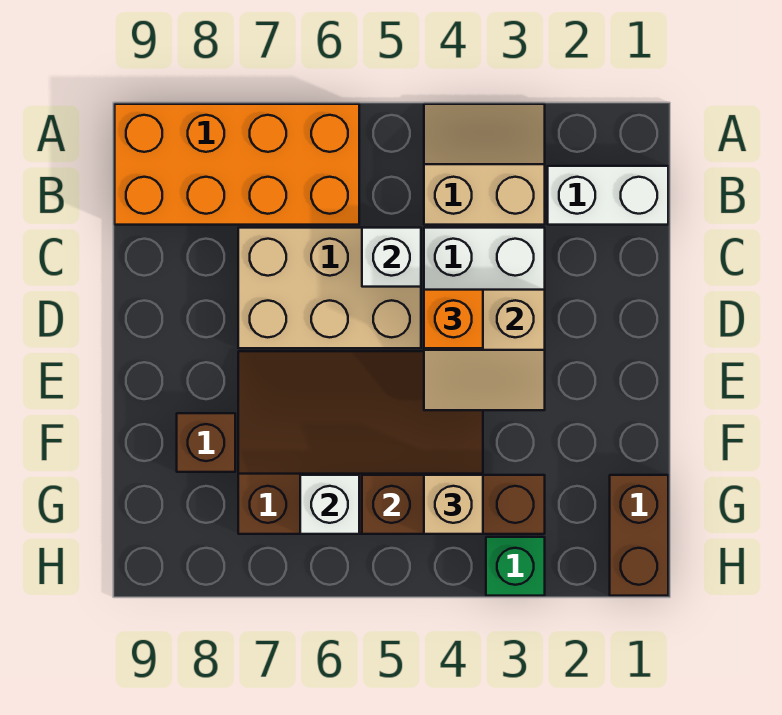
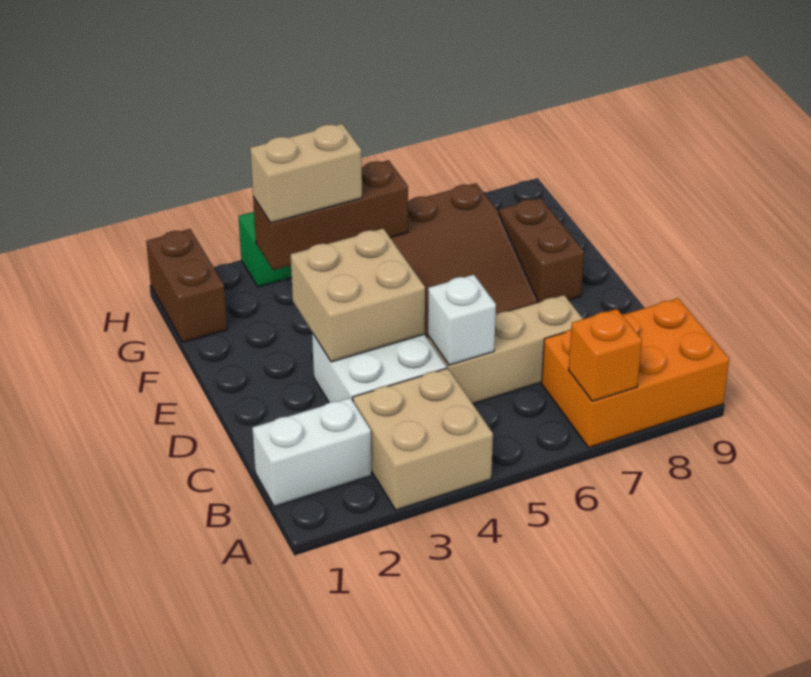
tan 2x2 slope [424,104,545,225] -> tan 2x2 brick [353,368,493,510]
orange 2x4 brick [115,104,359,225] -> orange 2x3 brick [542,298,729,447]
tan 2x3 brick [238,228,421,348] -> tan 1x3 brick [428,295,583,404]
tan 2x2 slope [424,290,545,410] -> tan 2x2 brick [291,229,425,362]
orange 1x1 brick [424,290,483,348] -> orange 1x1 brick moved to [568,309,642,401]
brown 1x1 brick [177,413,235,472] -> brown 1x2 brick [499,198,584,303]
tan 1x1 brick [424,475,483,534] -> tan 1x2 brick [250,124,362,223]
white 1x1 brick [300,475,359,534] -> none

